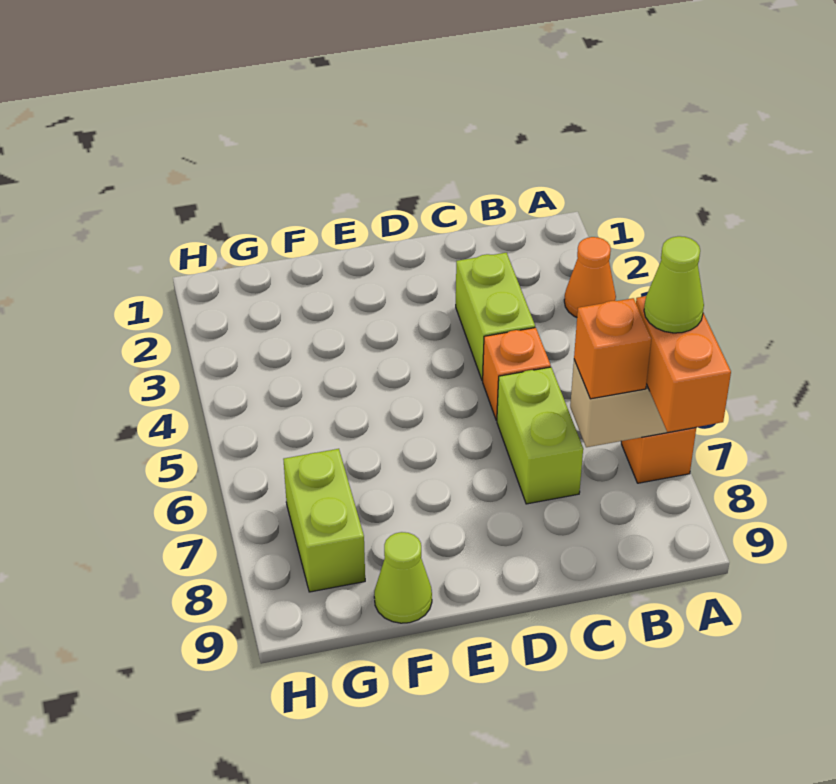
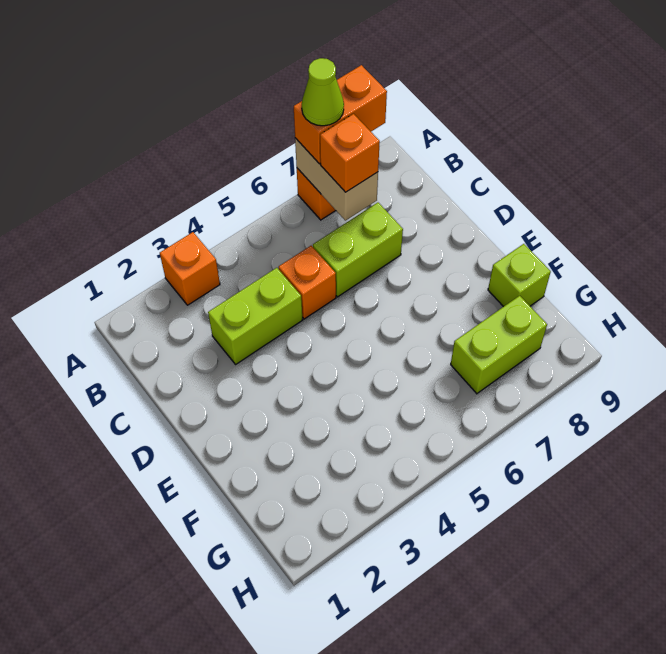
orange 1x1 cone [564,237,616,317] -> orange 1x1 brick [160,232,220,305]
lime 1x1 cone [374,532,432,623] -> lime 1x1 brick [488,244,551,307]

